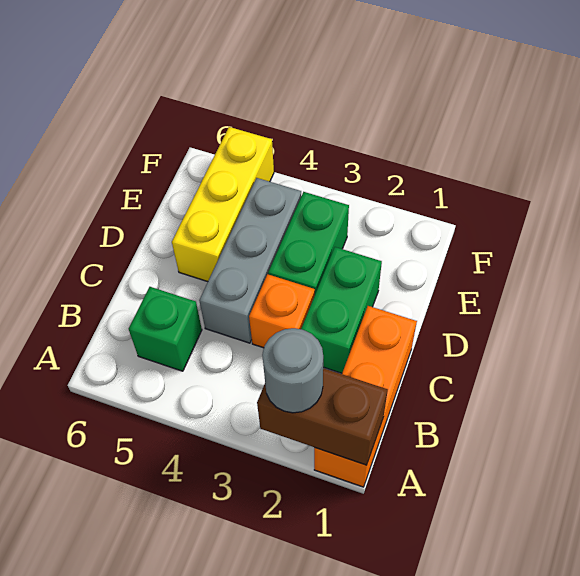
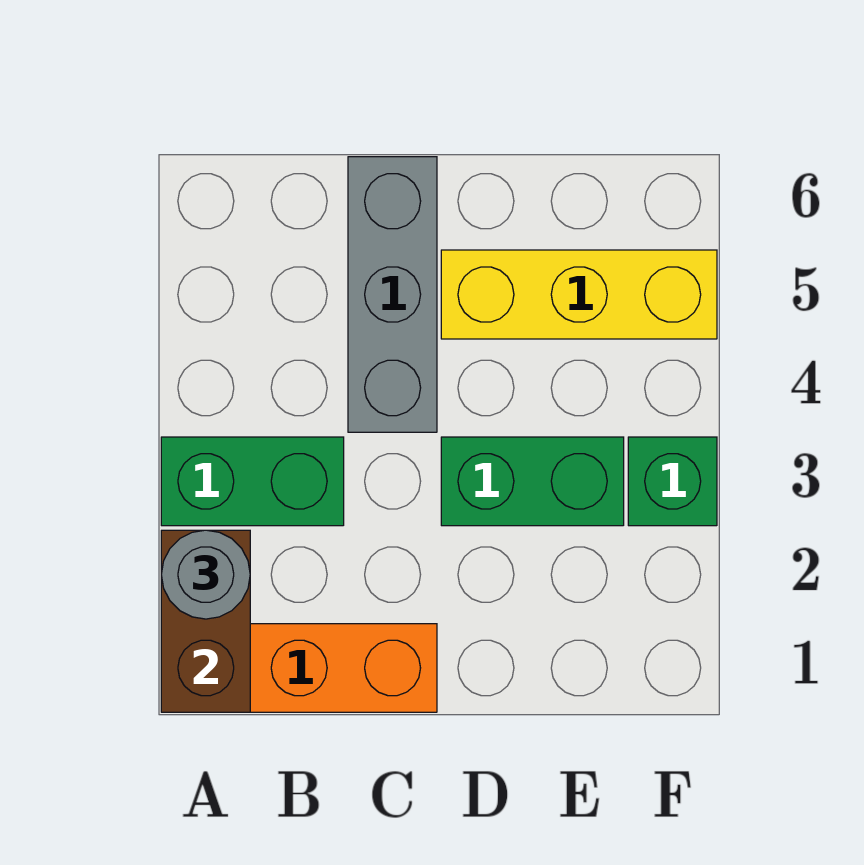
green 1x1 brick [129,287,202,371] -> green 1x1 brick moved to [628,437,717,526]
green 1x2 brick [301,247,382,373] -> green 1x2 brick moved to [161,437,344,526]
orange 1x1 brick [249,274,315,348] -> none
grey 1x3 brick [199,178,301,343] -> grey 1x3 brick turned to [348,157,437,432]

